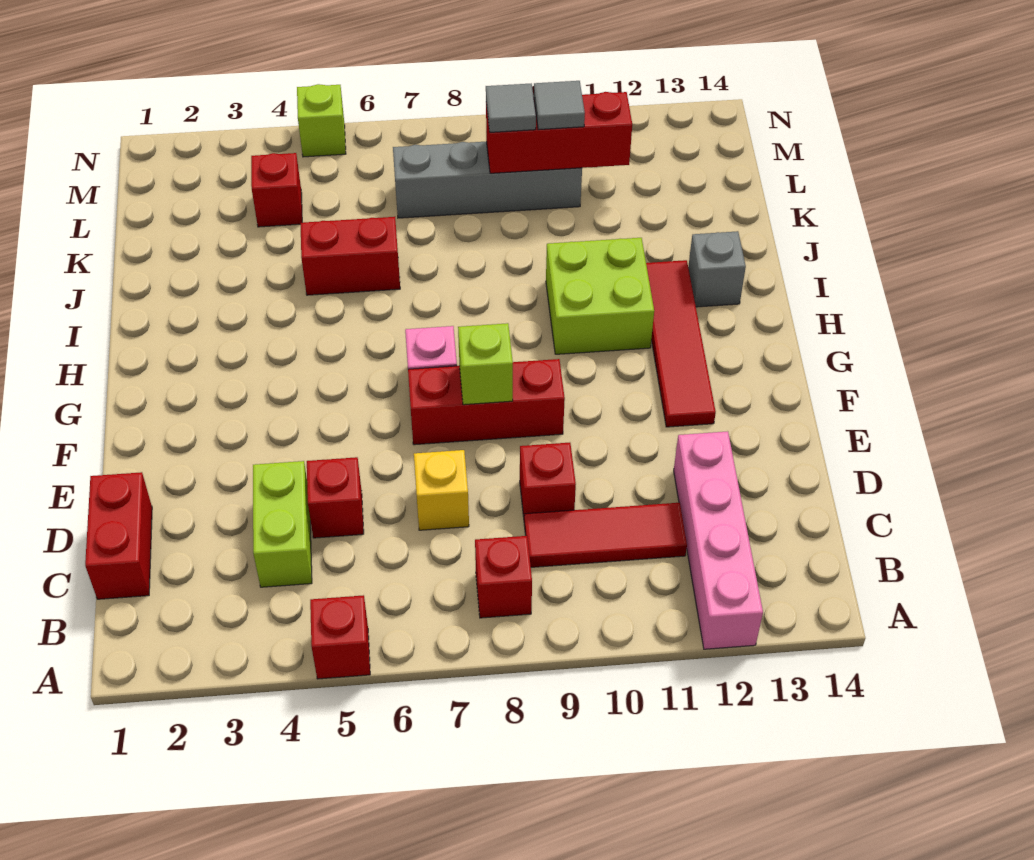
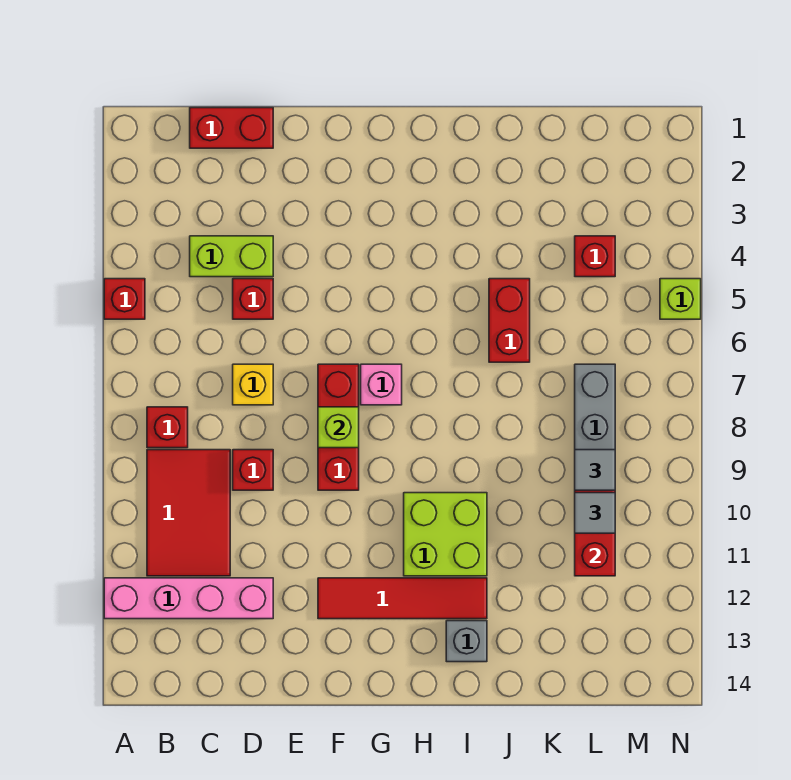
red 1x3 tile [524,503,687,567] -> red 2x3 tile [147,450,230,576]

